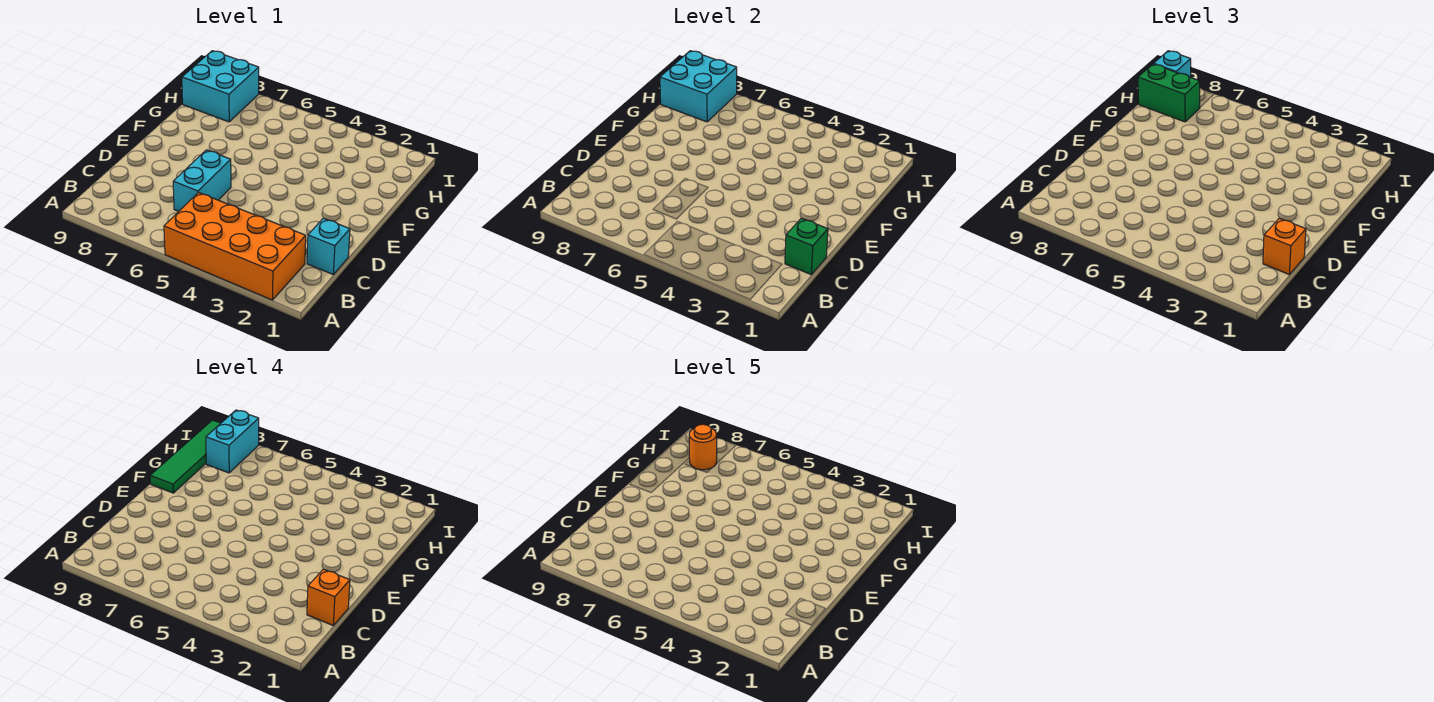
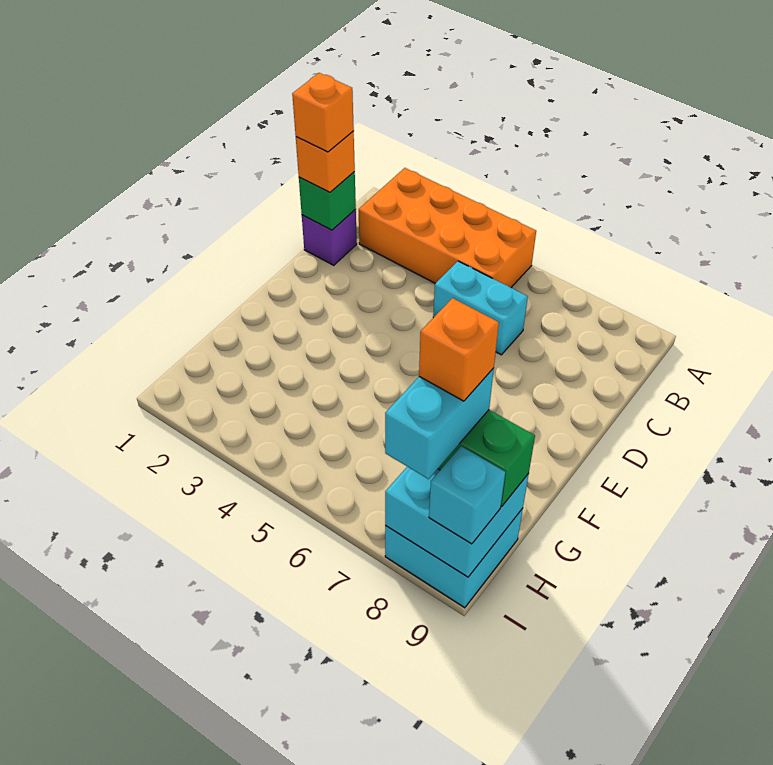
cyan 1x1 brick [307,218,350,274] -> purple 1x1 brick [302,210,357,265]
cyan 1x2 brick [173,150,231,211] -> cyan 1x2 brick turned to [433,261,528,355]
green 1x4 tile [150,420,221,493] -> none
orange 1x1 round brick [689,424,717,470] -> orange 1x1 brick [419,298,499,401]

